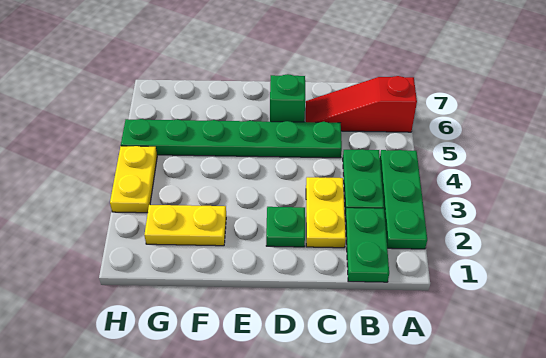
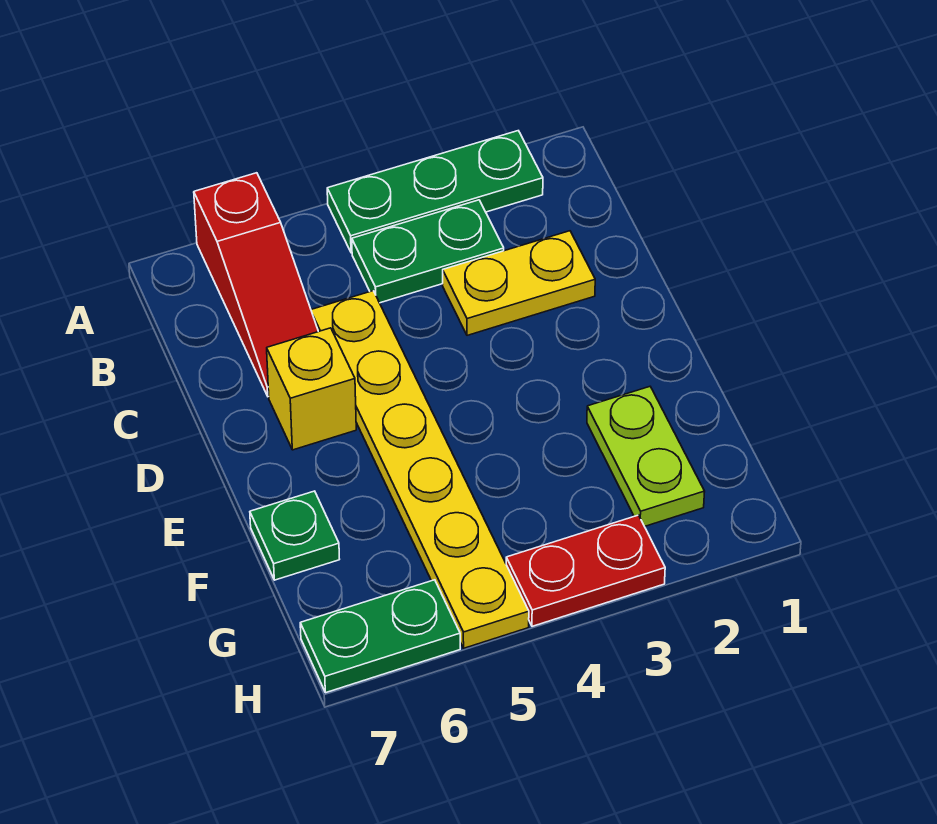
green 1x2 plate [345,208,389,282] -> green 1x2 plate moved to [300,580,460,693]
green 1x6 plate [121,119,342,158] -> yellow 1x6 plate [311,291,529,648]
green 1x1 plate [266,207,305,247] -> green 1x1 plate moved to [250,491,340,580]
green 1x1 brick [270,74,305,122] -> yellow 1x1 brick [267,328,356,450]
yellow 1x2 plate [144,205,226,246] -> lime 1x2 plate [587,387,705,526]
yellow 1x2 plate [110,146,157,213] -> red 1x2 plate [506,515,665,626]

